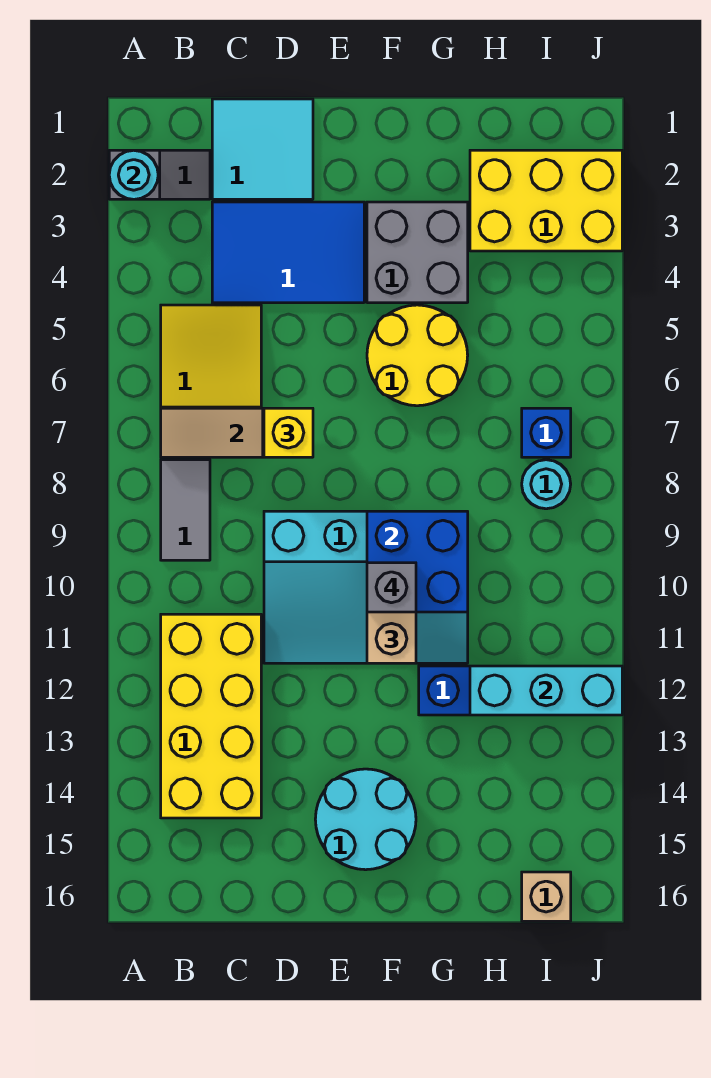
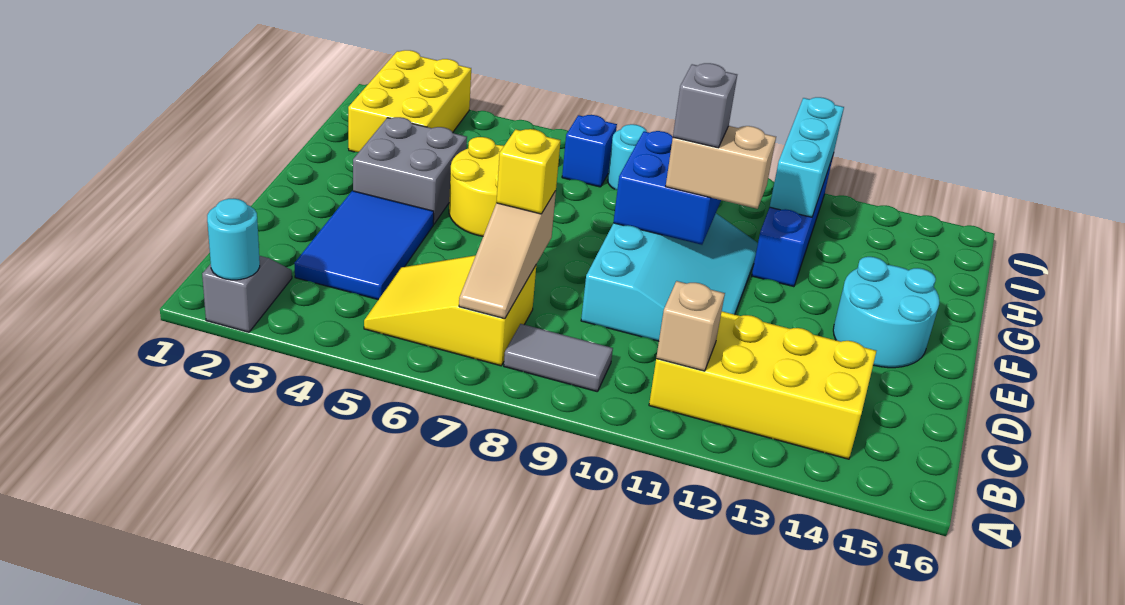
cyan 2x2 tile [212,99,313,199] -> none
tan 1x1 brick [522,872,571,921] -> tan 1x1 brick moved to [656,281,725,371]

